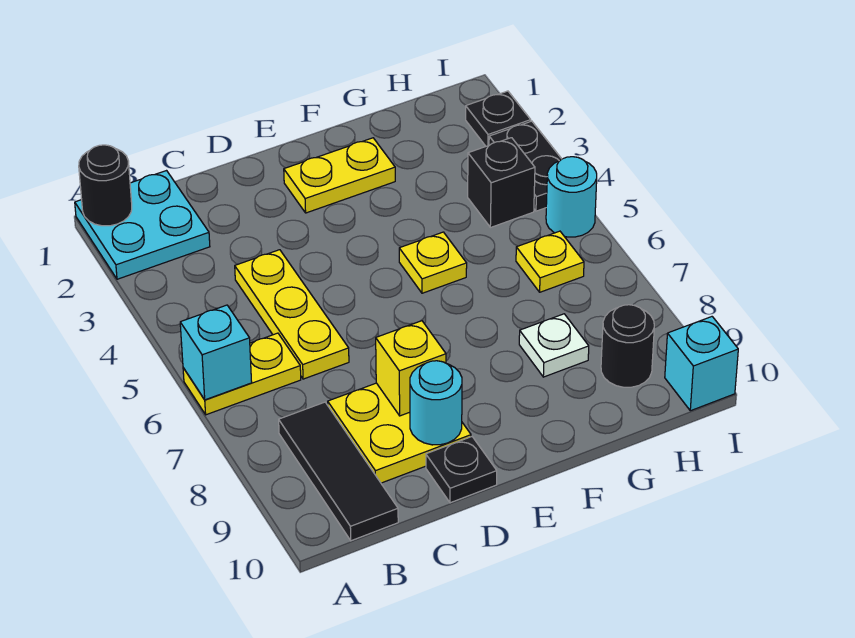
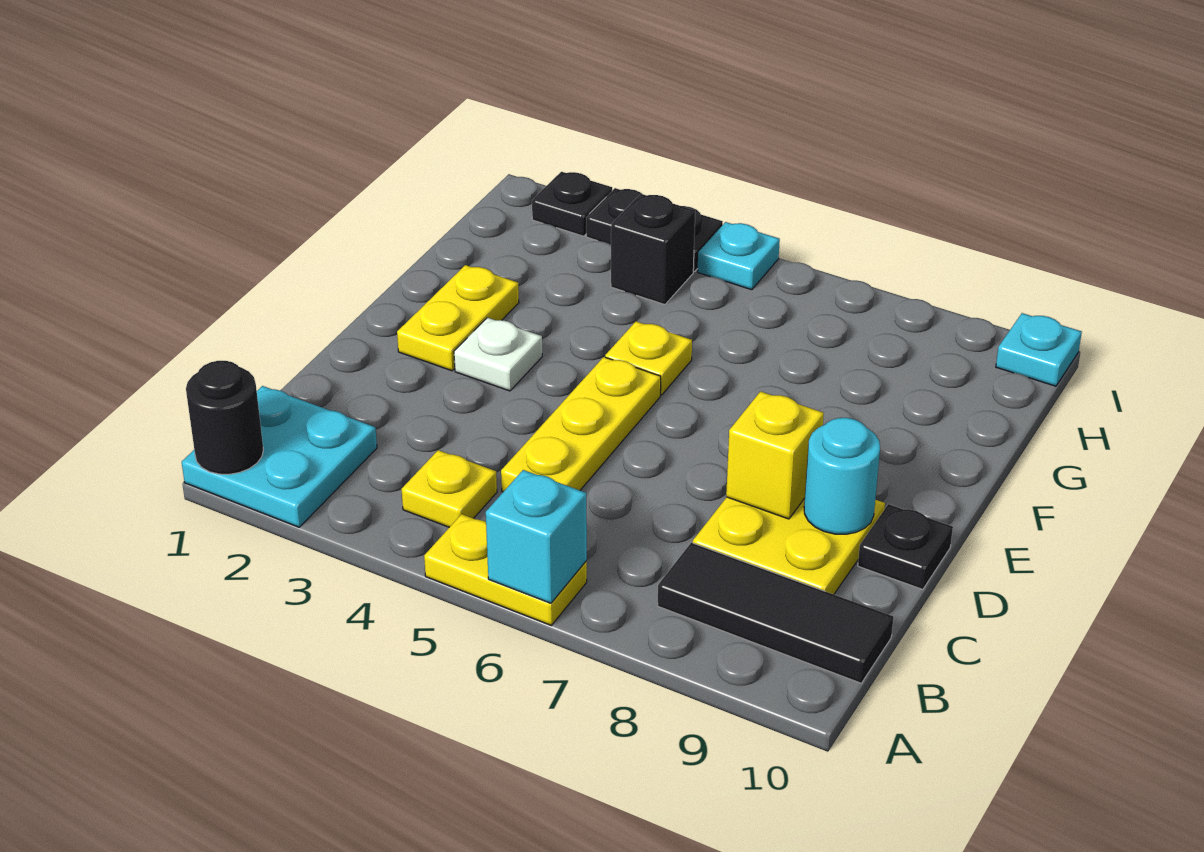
yellow 1x2 plate [183,333,301,415] -> yellow 1x2 plate turned to [424,514,587,625]
yellow 1x3 plate [235,250,349,379] -> yellow 1x3 plate turned to [501,357,661,492]
white 1x1 plate [519,314,589,377] -> white 1x1 plate moved to [454,318,542,391]
yellow 1x1 plate [516,231,584,292] -> yellow 1x1 plate moved to [401,450,497,527]
black 1x1 round brick [601,305,654,387] -> none
cyan 1x1 round brick [546,157,597,237] -> cyan 1x1 plate [698,222,780,290]
cyan 1x1 brick [665,317,738,411] -> cyan 1x1 plate [996,313,1082,386]

